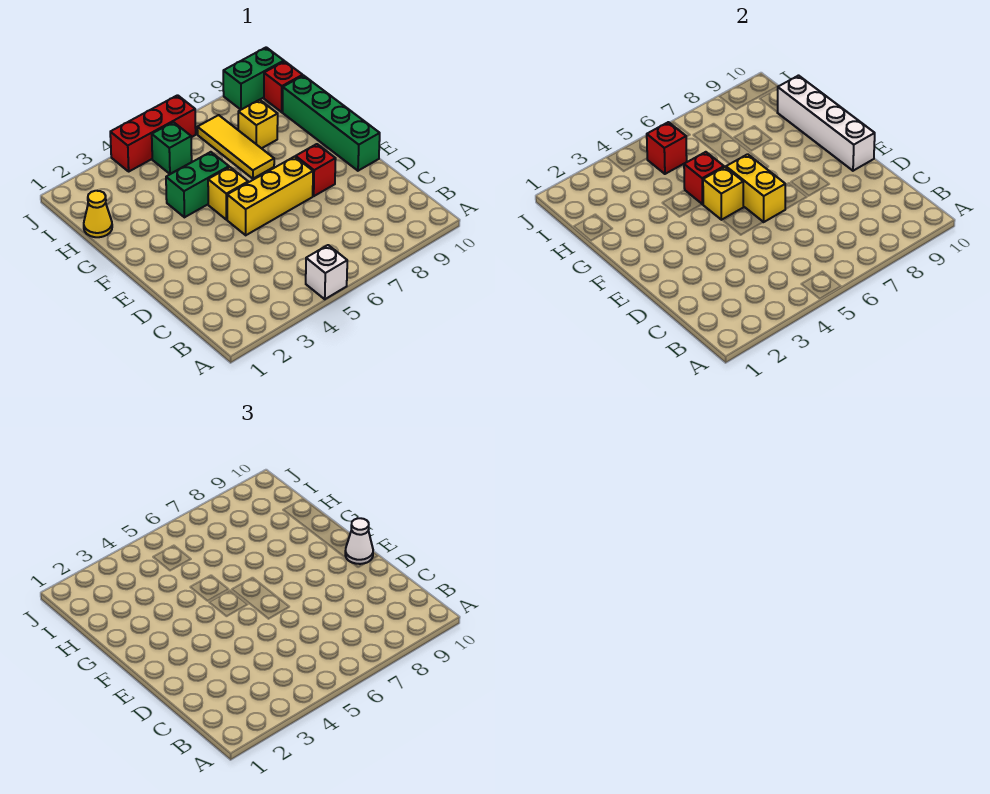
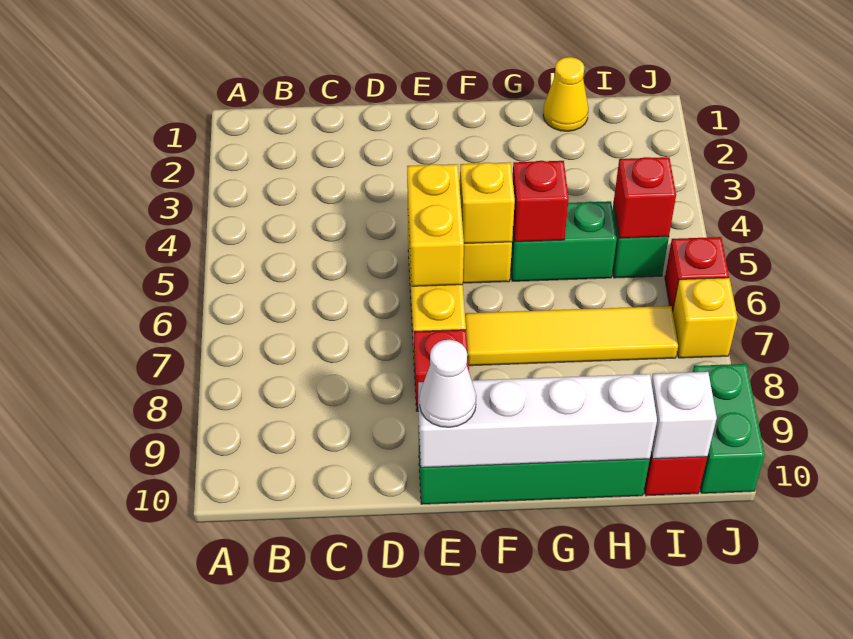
white 1x1 brick [306,245,347,299] -> white 1x1 brick moved to [651,372,717,459]
yellow 1x2 brick [726,154,785,222] -> yellow 1x2 brick turned to [407,164,464,286]
green 1x2 brick [166,152,229,217] -> green 1x2 brick turned to [511,201,617,281]
yellow 1x3 tile [197,115,274,179] -> yellow 1x4 tile [465,306,678,366]
yellow 1x1 brick [238,100,278,148] -> yellow 1x1 brick moved to [673,278,737,358]
red 1x3 brick [110,95,196,171] -> red 1x1 brick [665,237,729,312]

